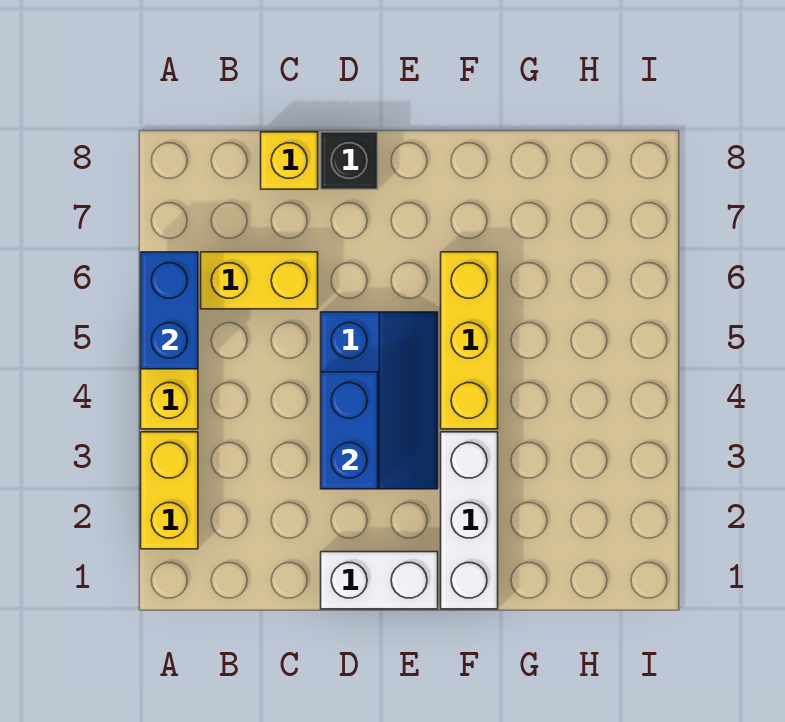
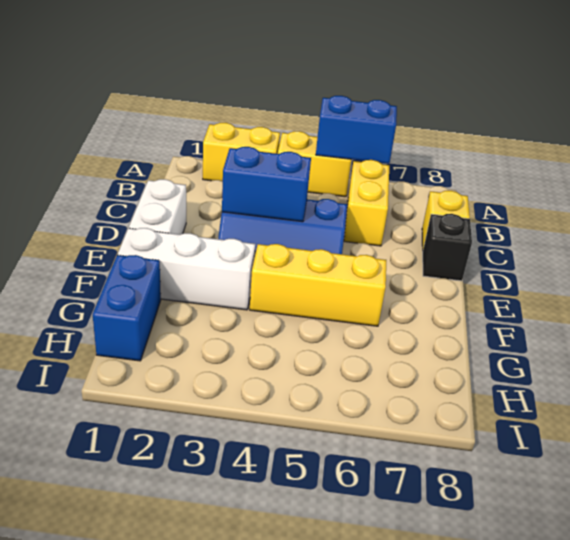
none -> blue 1x2 brick [93,255,161,361]

